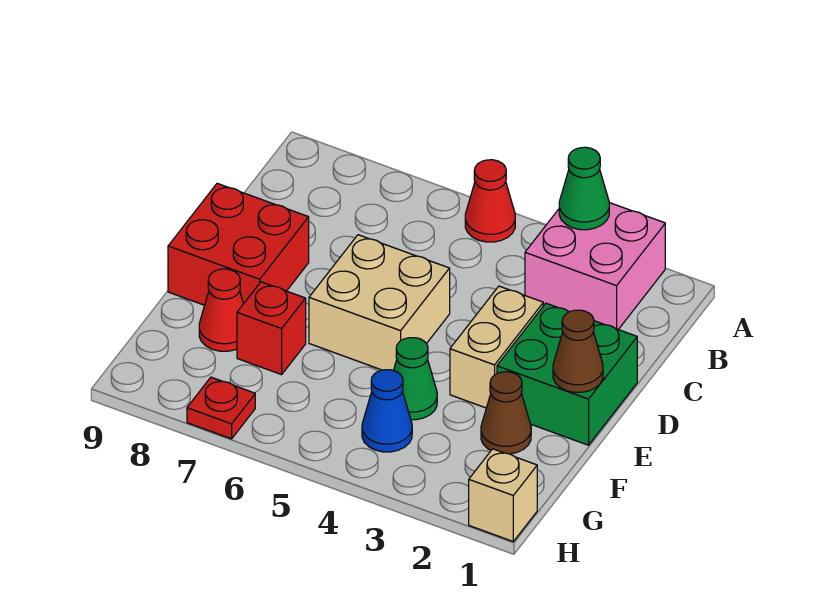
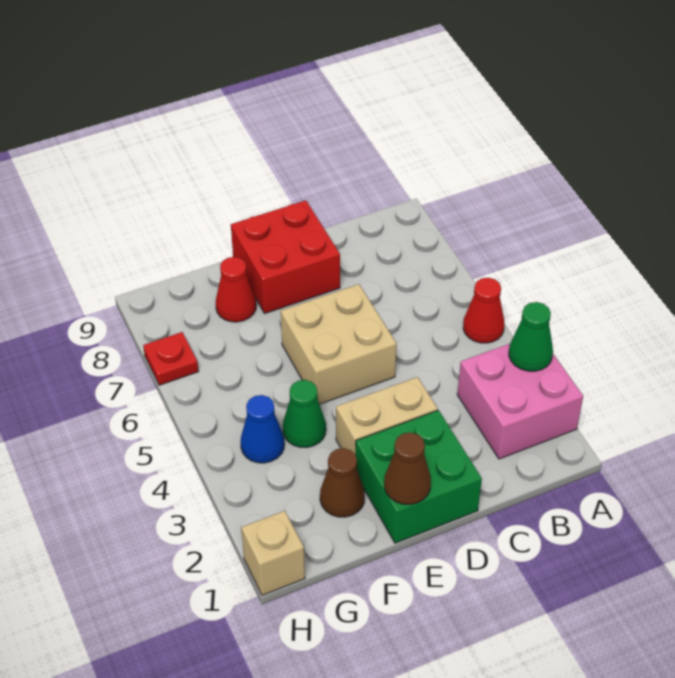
red 1x1 brick [237,282,306,375] -> none

